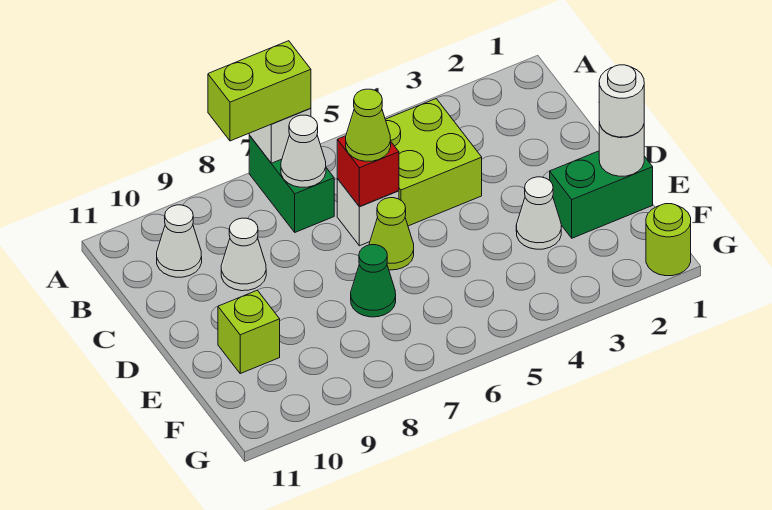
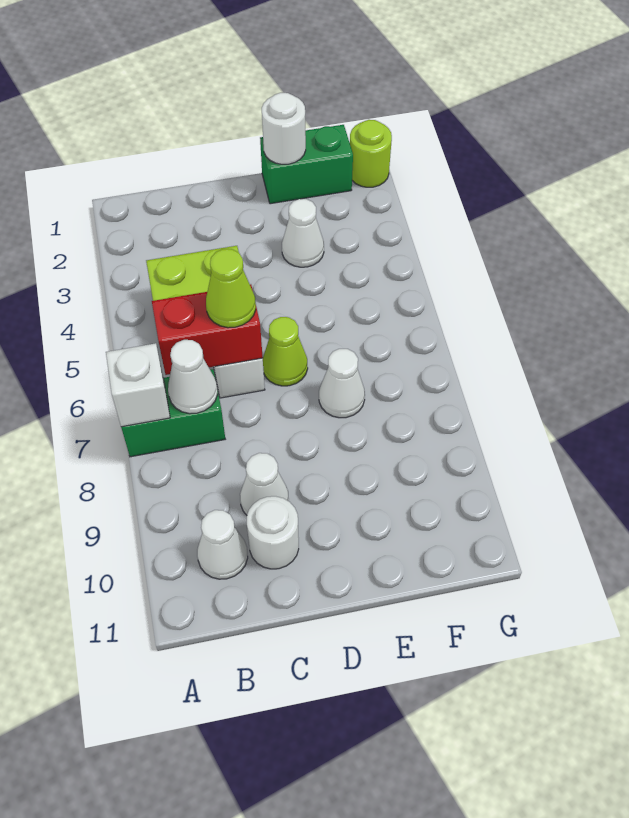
lime 1x2 brick [208,41,311,141] -> none
red 1x1 brick [337,136,399,207] -> red 1x2 brick [152,284,263,375]
green 1x2 brick [550,151,653,238] -> green 1x2 brick turned to [260,125,353,204]
white 1x1 round brick [599,65,644,137] -> white 1x1 round brick moved to [247,496,299,569]
green 1x1 cone [351,245,396,317] -> white 1x1 cone [319,349,365,418]
lime 1x1 brick [218,290,280,373] -> none

